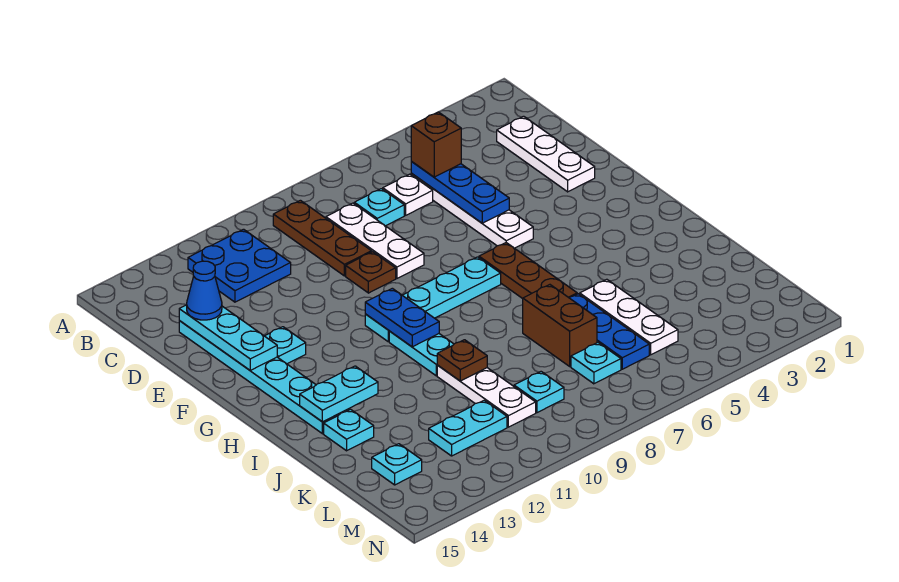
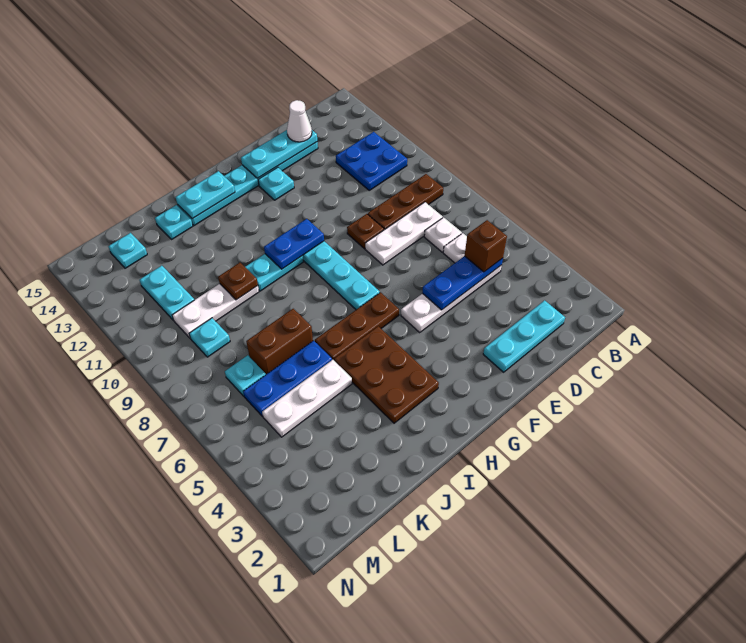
white 1x3 plate [497,116,595,192] -> cyan 1x3 plate [483,300,565,372]
cyan 1x1 plate [354,189,404,226] -> white 1x1 plate [424,217,462,252]
blue 1x1 cone [187,261,222,320] -> white 1x1 cone [287,100,312,142]
none -> brown 2x3 plate [334,326,439,423]
cyan 1x2 plate [300,366,378,422] -> cyan 1x2 plate turned to [176,171,235,219]

